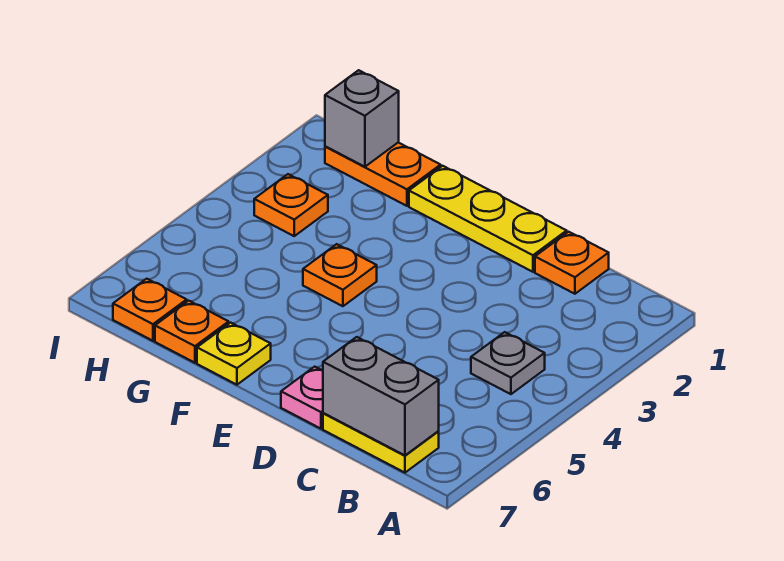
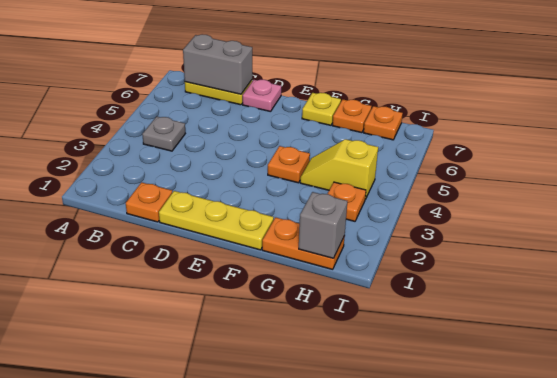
none -> yellow 1x2 slope [300,139,378,199]

